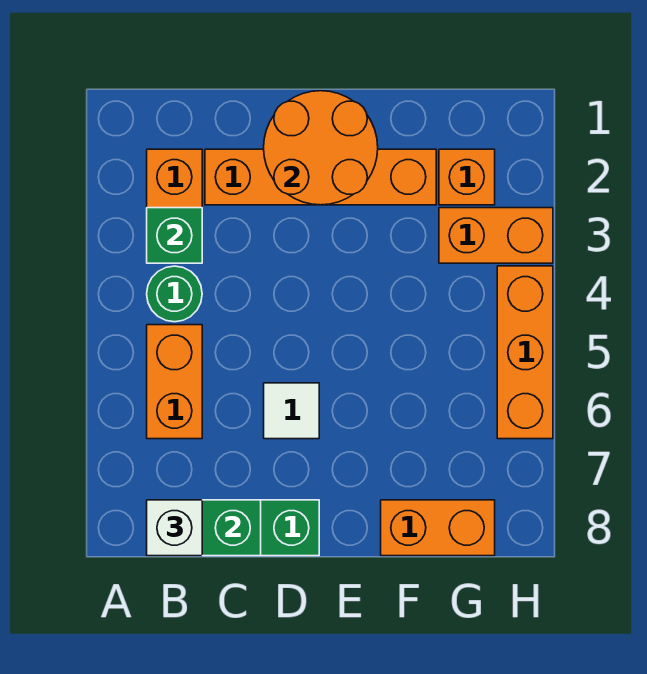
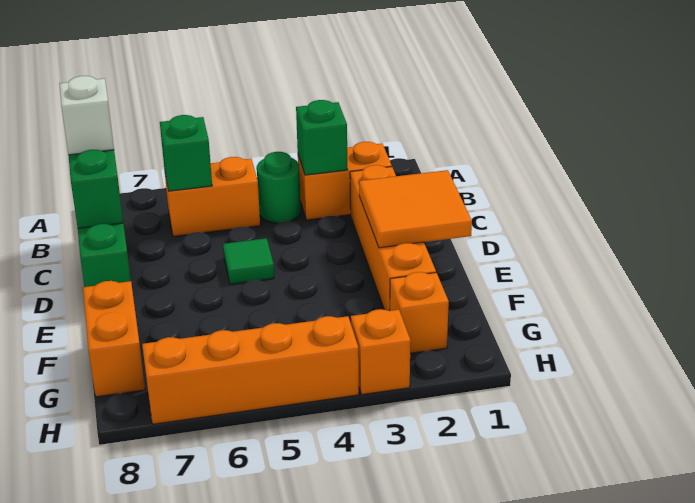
none -> green 1x1 brick [160,115,212,191]
orange 2x2 round brick [264,91,378,205] -> orange 2x2 tile [359,170,472,248]
none -> green 1x1 tile [223,238,274,284]
white 1x1 tile [264,383,319,439] -> none
orange 1x2 brick [439,208,553,263] -> orange 1x1 brick [351,309,411,395]
orange 1x3 brick [497,266,553,439] -> orange 1x4 brick [142,316,359,424]

